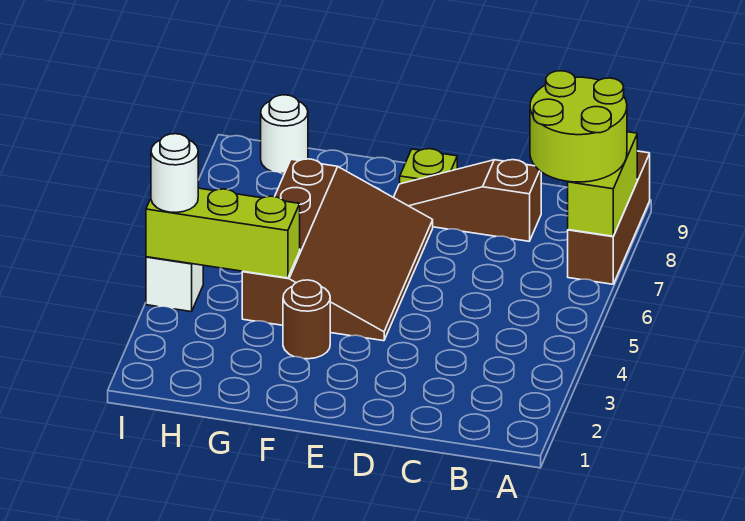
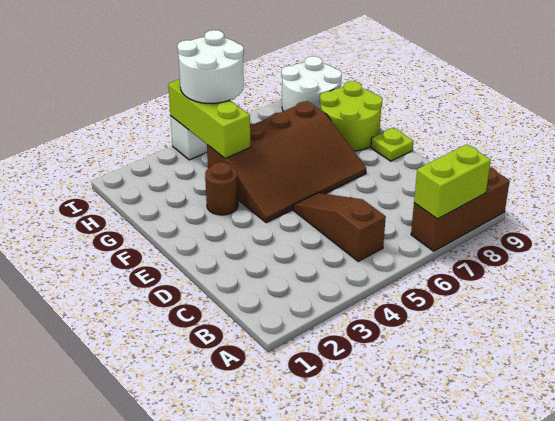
lime 2x2 round brick [530,71,627,182] -> lime 2x2 round brick moved to [320,81,382,151]
brown 1x3 slope [394,160,541,241] -> brown 1x3 slope moved to [293,193,386,261]
white 1x1 round brick [261,95,308,174] -> white 2x2 round brick [281,56,342,111]
white 1x1 round brick [151,134,198,212] -> white 2x2 round brick [177,30,244,104]

